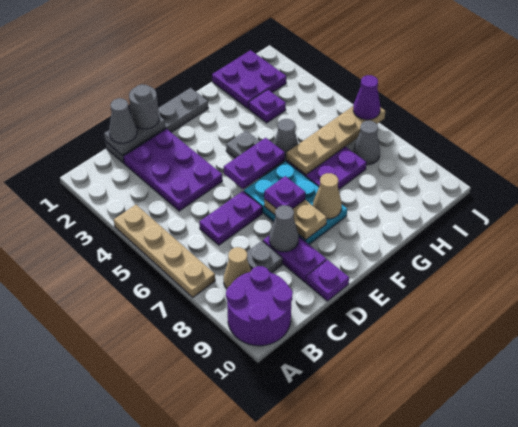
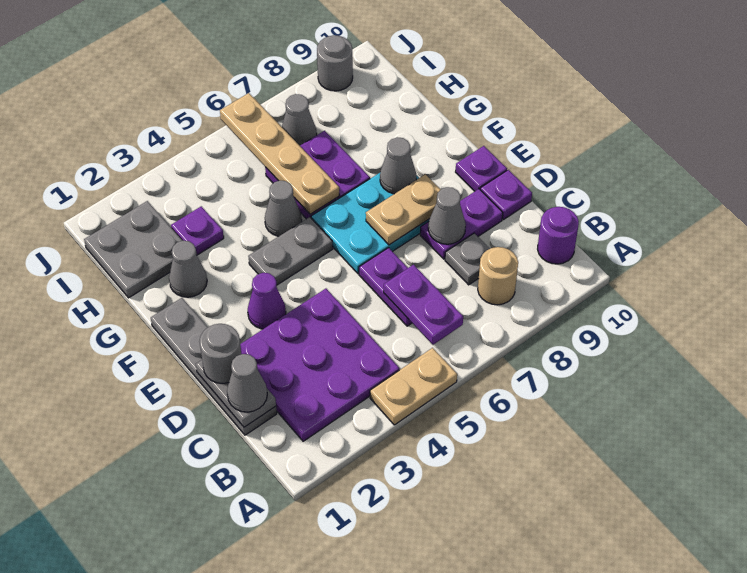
tan 1x4 plate [114,205,215,297] -> tan 1x2 plate [370,348,457,425]
purple 2x2 round brick [226,266,293,346] -> purple 1x1 round brick [538,207,579,264]
tan 1x1 cone [224,247,251,289] -> tan 1x1 round brick [478,247,518,305]
purple 2x3 plate [123,129,222,211] -> purple 3x3 plate [240,289,400,441]
purple 1x2 plate [224,138,285,189] -> purple 1x2 plate moved to [384,265,463,345]
purple 1x1 plate [264,176,306,209] -> purple 1x1 plate moved to [456,146,507,191]
tan 1x1 cone [313,173,342,219] -> grey 1x1 cone [380,137,416,194]
none -> grey 1x1 cone [169,241,207,297]
purple 2x2 plate [212,50,286,109] -> grey 2x2 plate [84,201,182,298]
purple 1x1 cone [353,75,380,120] -> purple 1x1 cone moved to [248,273,286,329]
none -> grey 1x1 round brick [317,35,353,91]

